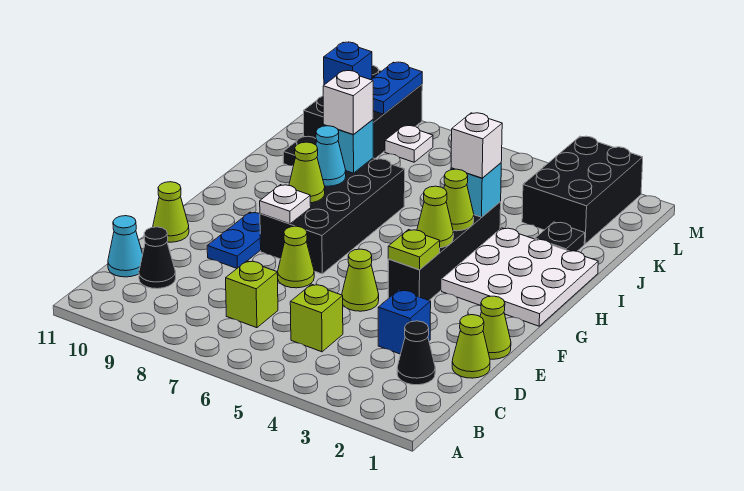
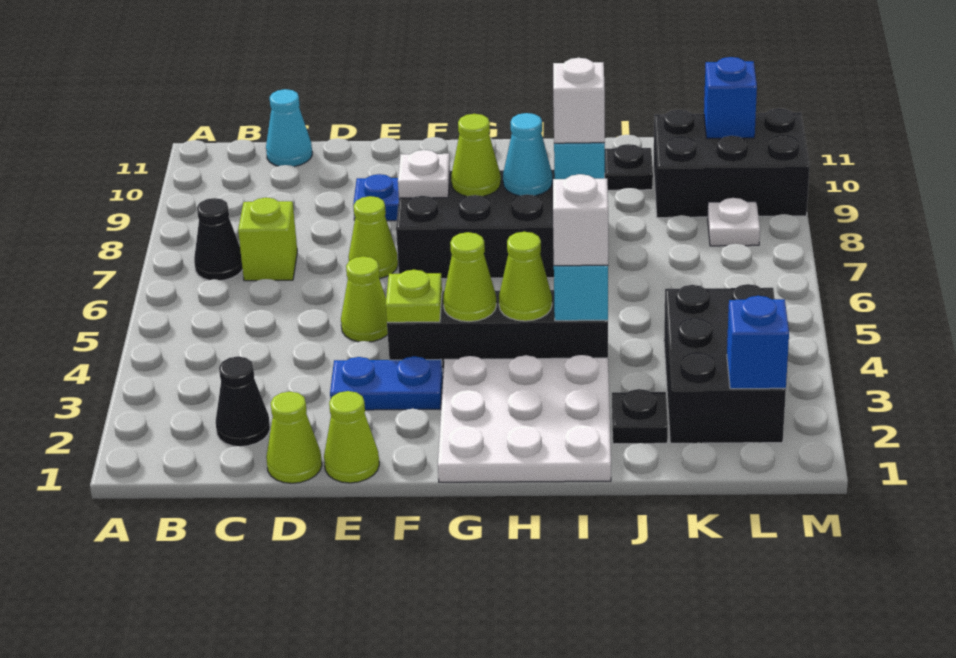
lime 1x1 brick [290,284,343,352] -> none
black 1x1 cone [139,227,176,289] -> black 1x1 cone moved to [194,198,243,280]
blue 1x1 brick [378,290,431,354] -> blue 1x1 brick moved to [727,296,789,389]
lime 1x1 cone [153,182,189,242] -> none
black 2x3 brick [522,136,643,244] -> black 2x3 brick turned to [664,284,786,443]
blue 1x2 plate [371,62,422,114] -> blue 1x2 plate moved to [330,356,443,410]

